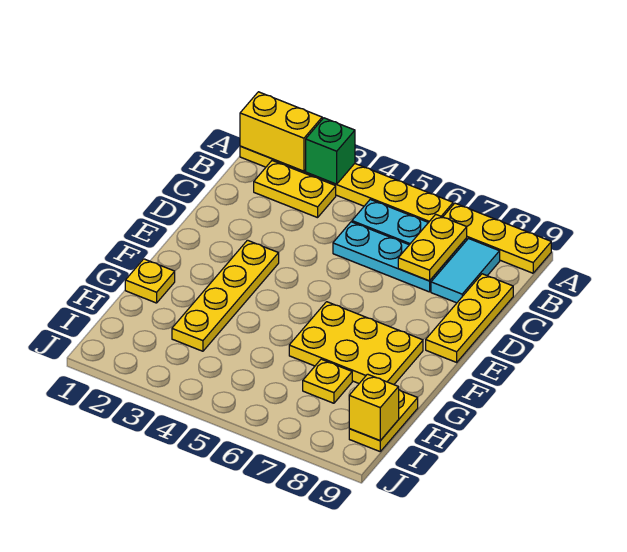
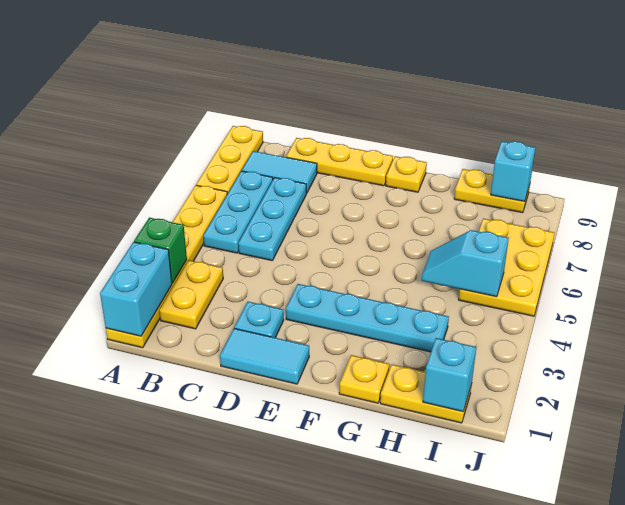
yellow 1x2 brick [240,92,322,171] -> cyan 1x2 brick [100,242,172,336]
yellow 1x2 plate [398,214,467,281] -> yellow 1x2 plate moved to [380,364,472,423]
none -> cyan 1x2 tile [220,328,309,384]
none -> cyan 1x1 plate [234,302,284,338]
yellow 1x4 plate [172,240,279,351] -> cyan 1x4 plate [286,284,449,352]
yellow 2x3 plate [289,302,423,385] -> yellow 2x3 plate moved to [459,218,554,316]
none -> cyan 1x2 slope [422,230,509,297]
yellow 1x1 plate [303,359,352,403] -> yellow 1x1 plate moved to [386,156,427,192]
none -> cyan 1x1 brick [423,338,476,411]
yellow 1x1 brick [349,374,399,441] -> cyan 1x1 brick [491,141,536,202]

